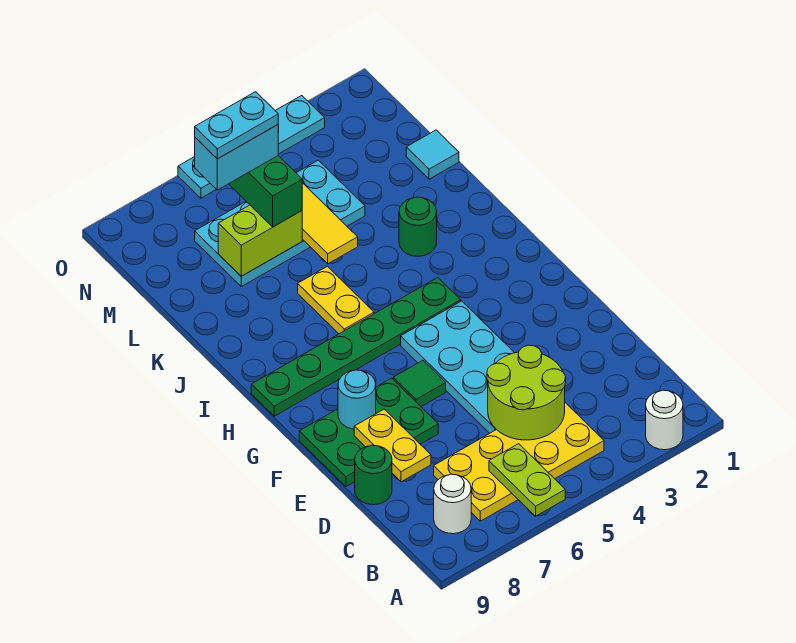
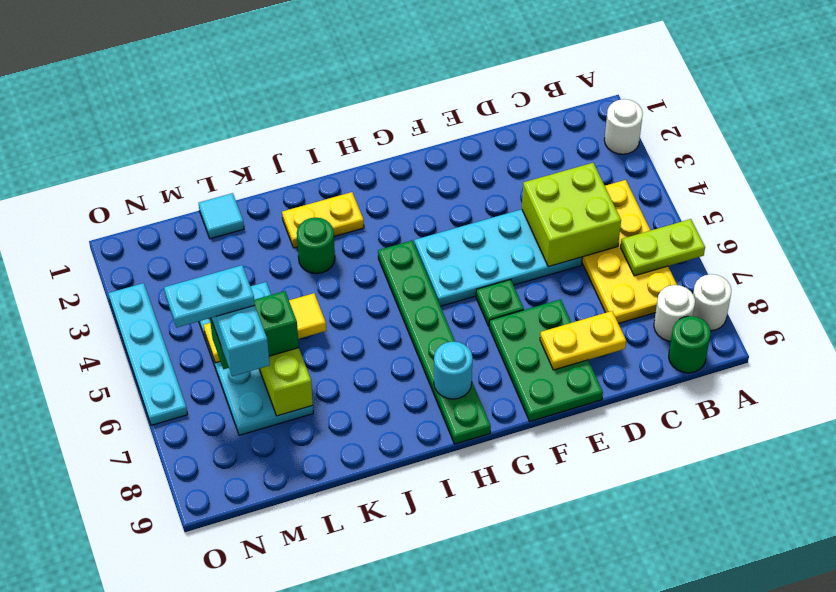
none -> white 1x1 round brick [693,274,731,331]
lime 2x2 round brick [487,345,566,440] -> lime 2x2 brick [522,163,621,267]
green 1x1 round brick [355,445,392,505] -> green 1x1 round brick moved to [669,316,711,373]
green 1x1 tile [393,360,446,407] -> green 1x1 plate [476,280,524,326]
cyan 1x1 round brick [338,370,376,429] -> cyan 1x1 round brick moved to [434,342,473,399]
yellow 1x2 plate [298,266,374,334] -> yellow 1x2 plate moved to [282,192,364,248]
cyan 1x2 plate [195,92,278,159] -> cyan 1x2 plate turned to [164,265,255,328]

